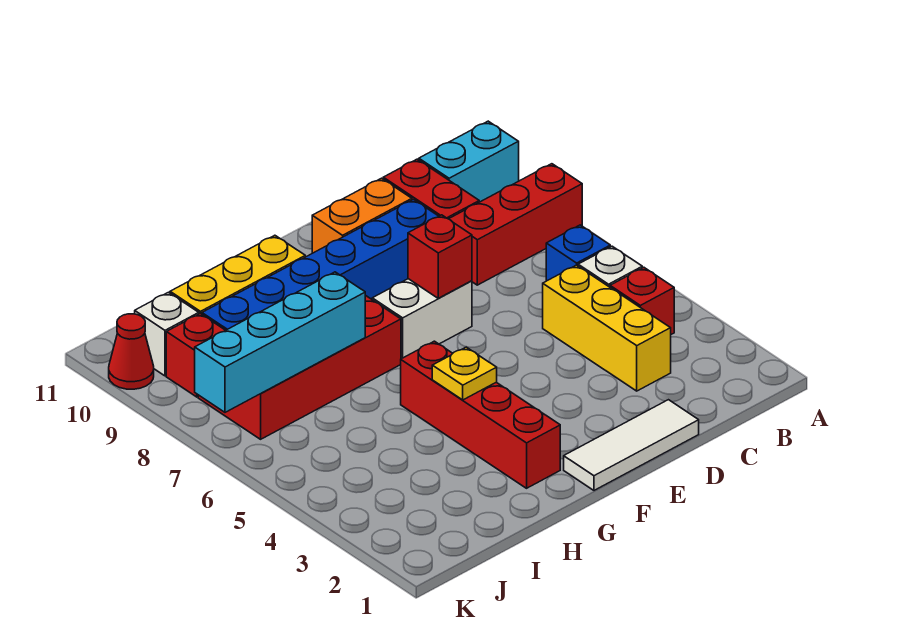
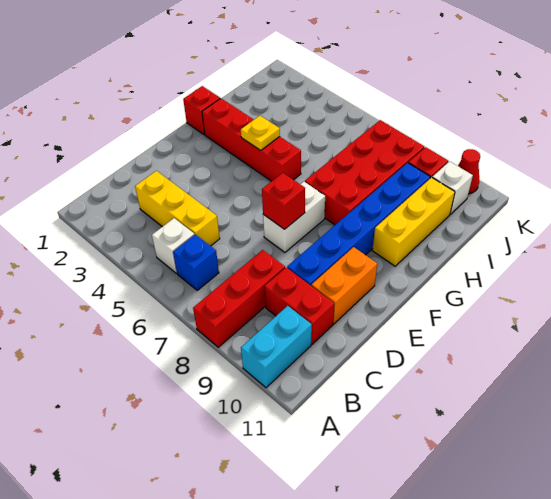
red 1x1 brick [610,267,674,334] -> red 1x1 brick moved to [183,86,220,134]
white 1x3 tile [564,400,699,490] -> none
cyan 1x4 brick [195,272,365,412] -> none

